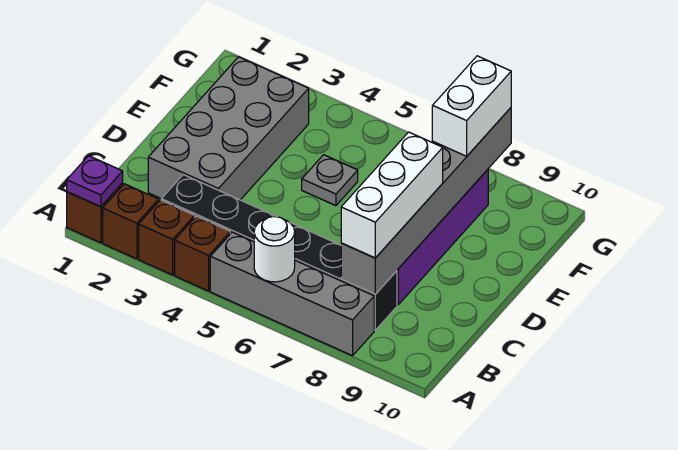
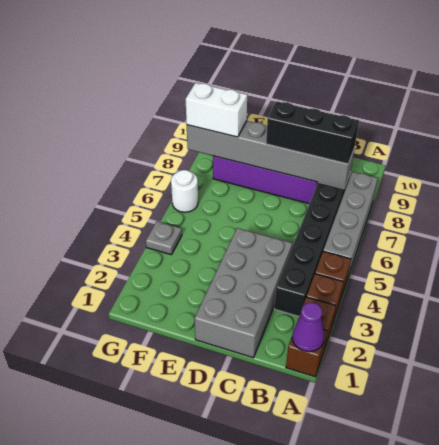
purple 1x1 plate [67,156,123,207] -> purple 1x1 cone [292,303,324,352]
white 1x1 round brick [254,217,295,282] -> white 1x1 round brick moved to [171,170,198,212]
white 1x3 brick [341,132,443,258] -> black 1x3 brick [266,101,359,164]
grey 2x4 brick [148,57,309,200] -> grey 2x4 brick turned to [194,228,292,358]
grey 1x1 plate [302,155,358,206] -> grey 1x1 plate moved to [146,222,182,255]

